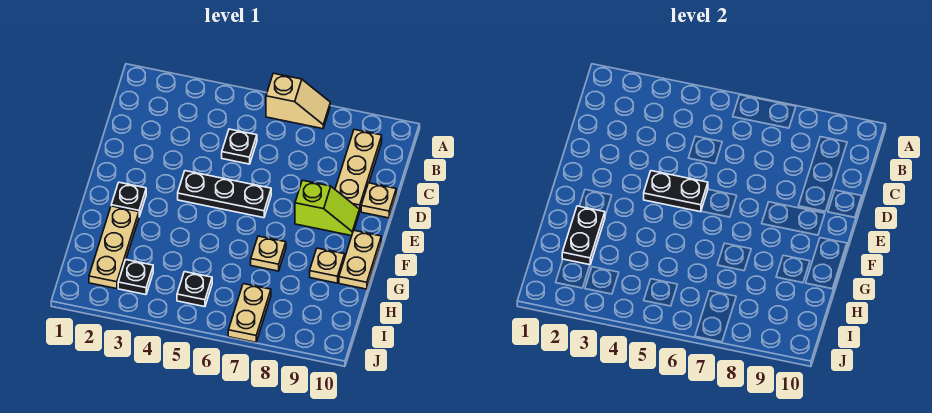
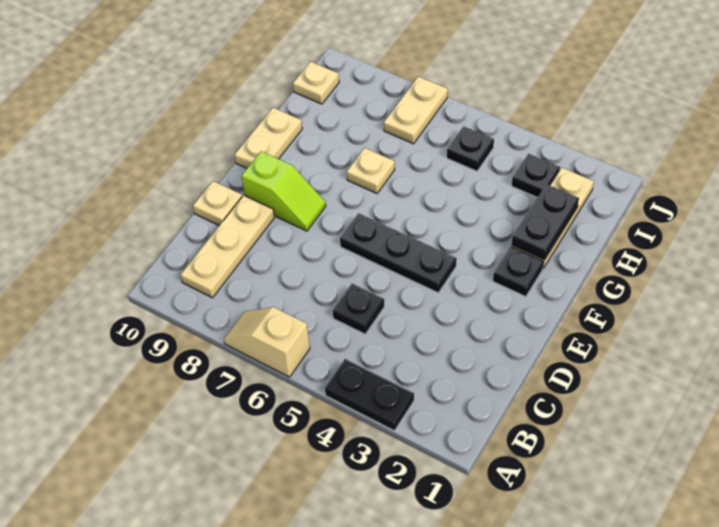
black 1x2 plate [644,171,708,212] -> black 1x2 plate moved to [325,359,414,431]
lime 1x2 slope [295,180,359,236] -> lime 1x2 slope turned to [242,151,326,231]
tan 1x1 plate [310,248,345,283] -> tan 1x1 plate moved to [293,62,339,104]

